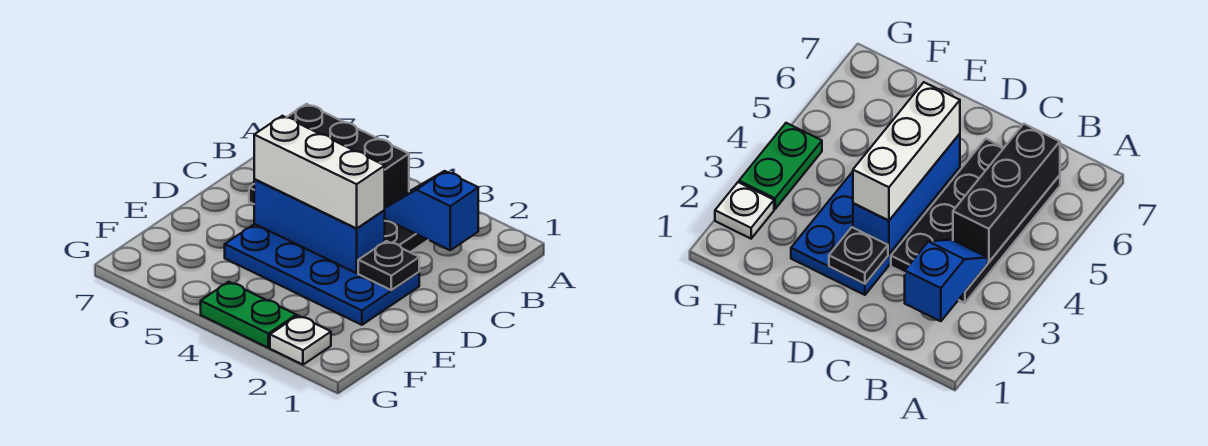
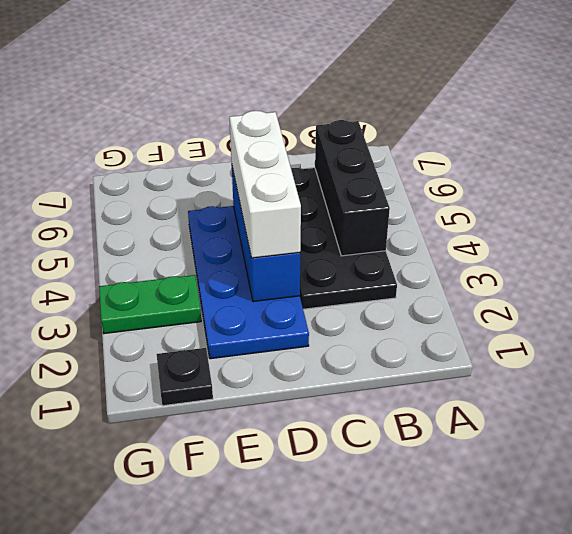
blue 1x2 slope [385,171,478,250] -> none
black 1x1 plate [358,241,419,290] -> black 1x1 plate moved to [157,348,213,406]
white 1x1 plate [270,316,331,365] -> none
green 1x2 plate [201,282,296,348] -> green 1x2 plate turned to [99,275,201,334]

